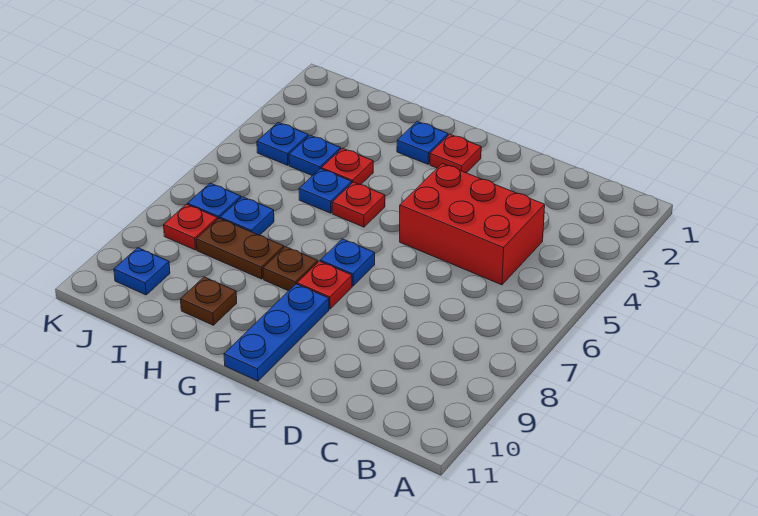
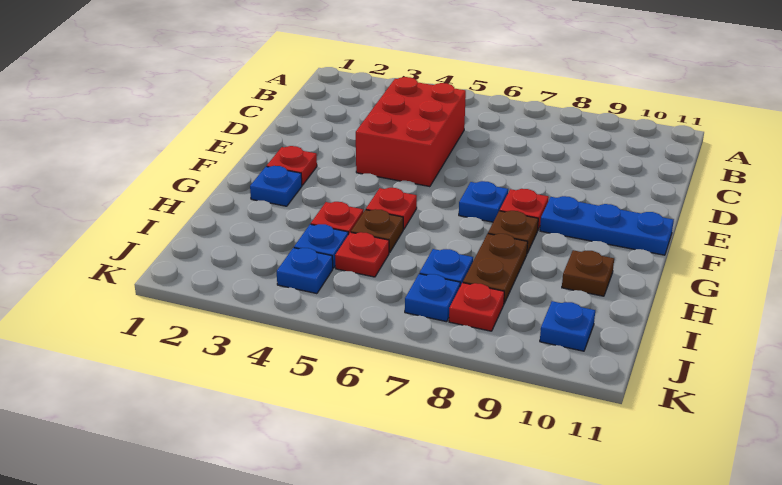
blue 1x1 plate [299,169,352,213] -> brown 1x1 plate [351,209,403,253]
none -> red 1x1 plate [335,232,389,277]

